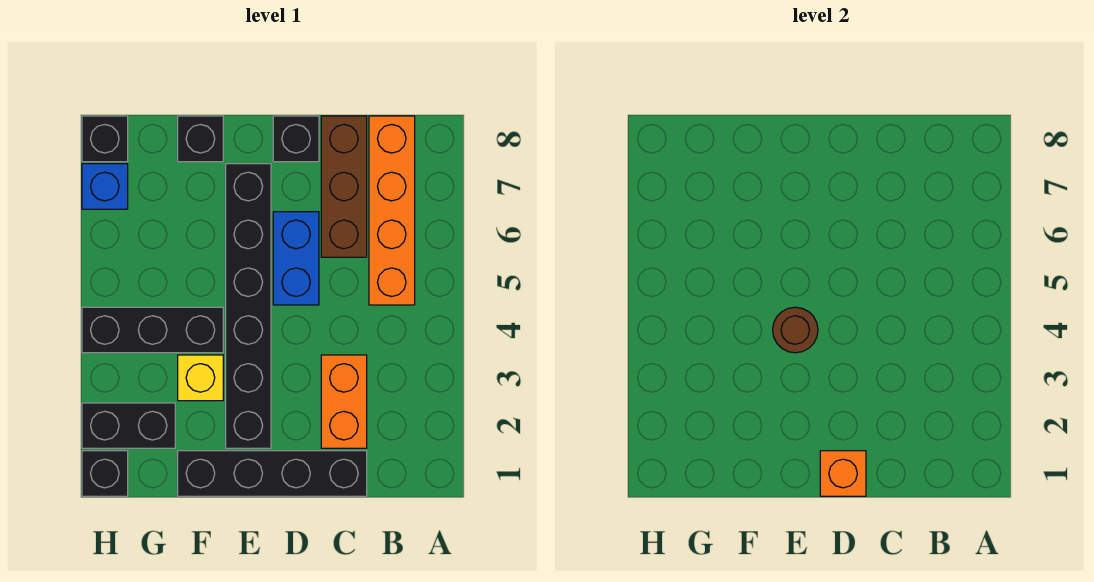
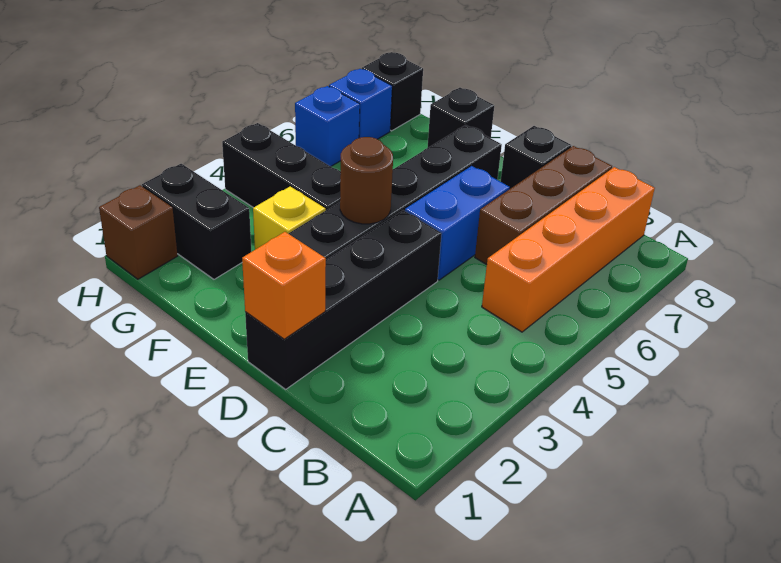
black 1x4 brick [178,451,367,496] -> black 1x4 brick turned to [245,210,442,389]
orange 1x2 brick [321,355,367,448] -> none
black 1x1 brick [82,451,128,496] -> brown 1x1 brick [99,185,177,279]
none -> blue 1x1 brick [295,86,360,166]

